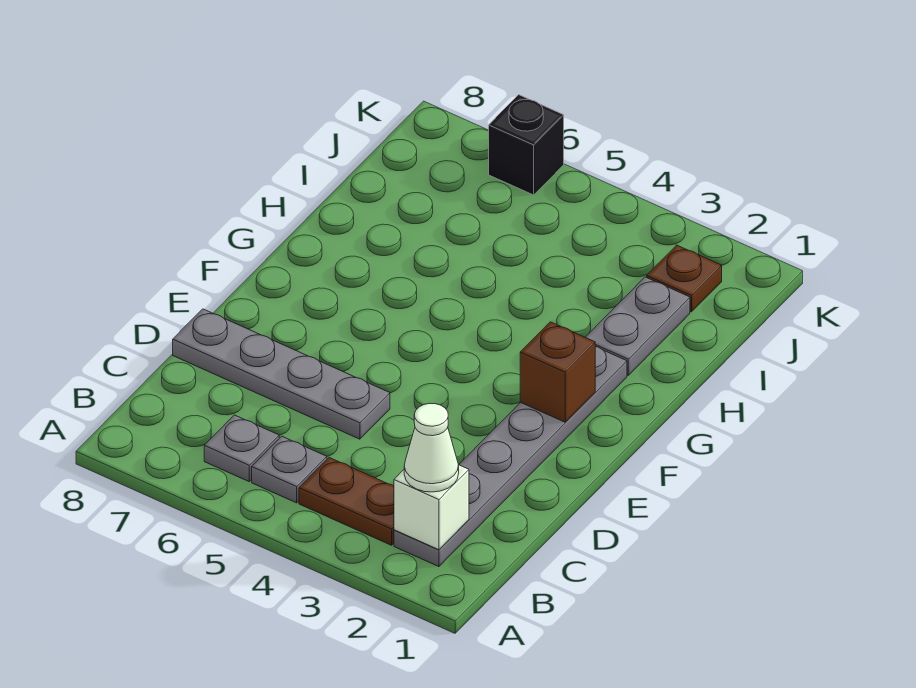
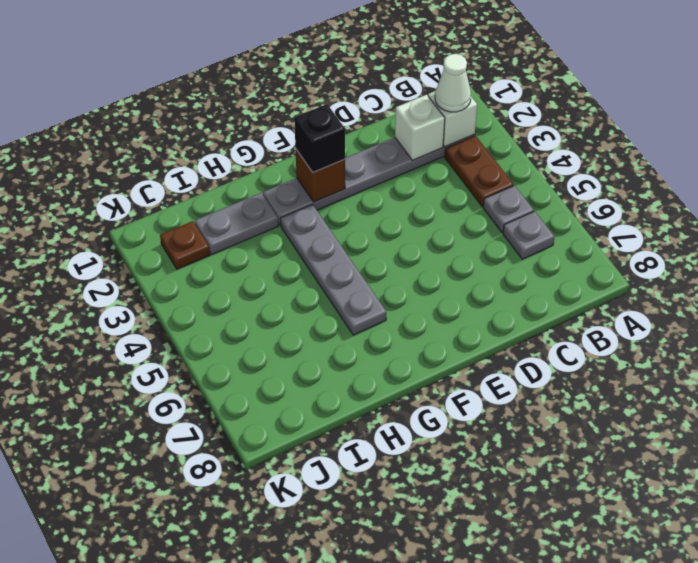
none -> white 1x1 brick [395,95,445,160]
grey 1x4 plate [173,309,390,439] -> grey 1x4 plate moved to [280,204,386,335]
black 1x1 brick [489,95,564,195] -> black 1x1 brick moved to [294,104,345,172]

